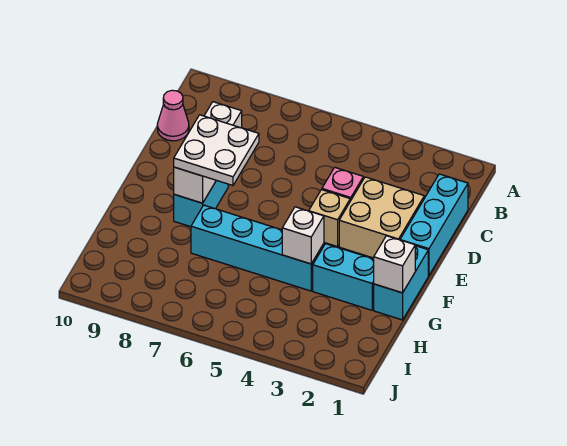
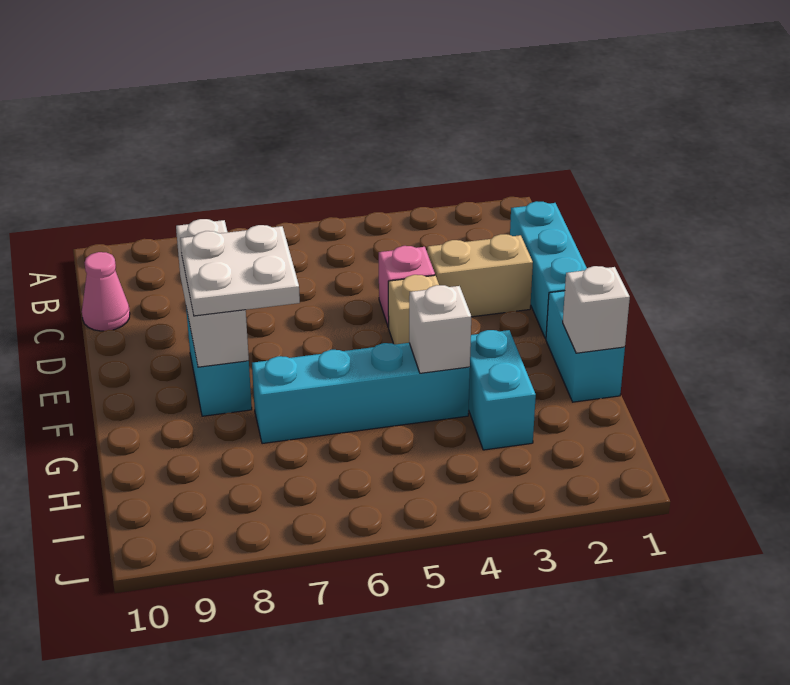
tan 2x2 brick [339,177,424,258] -> tan 1x2 brick [427,234,533,317]
cyan 1x2 brick [313,244,374,310] -> cyan 1x2 brick turned to [469,330,536,450]

